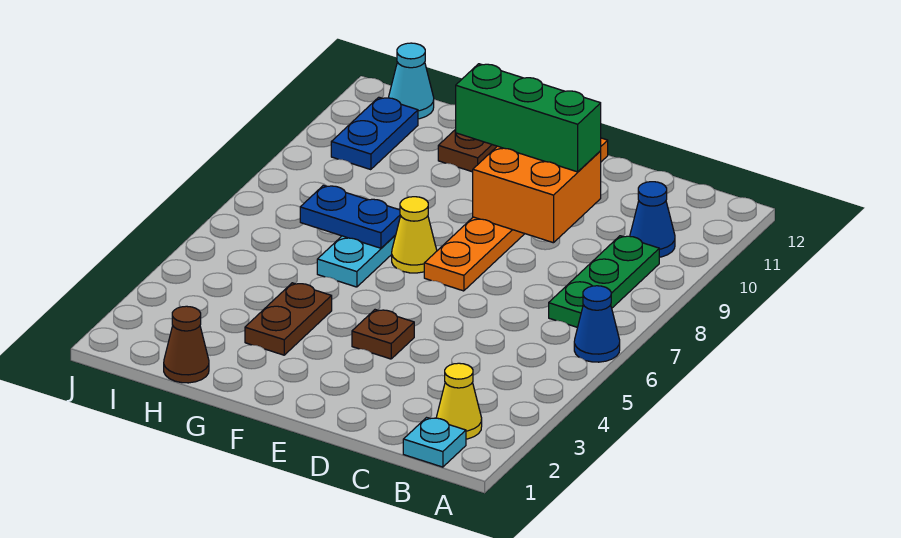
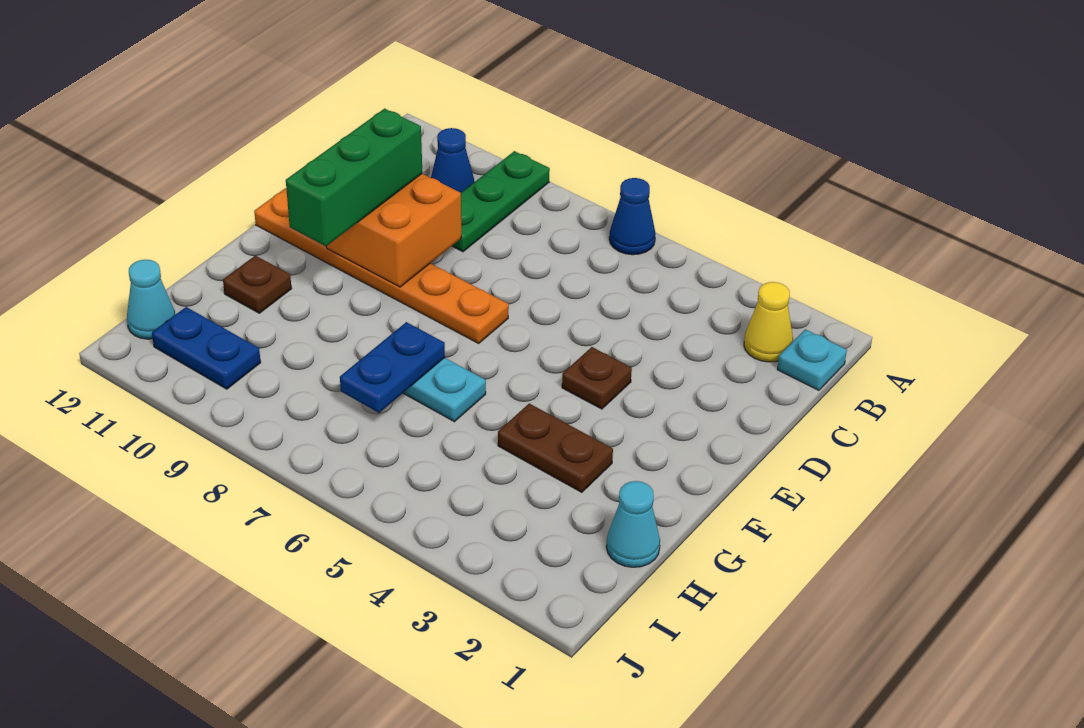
green 1x3 plate [549,236,659,327] -> green 1x3 plate turned to [452,151,550,252]
yellow 1x1 cone [392,197,437,273] -> none
brown 1x1 cone [164,306,209,383] -> cyan 1x1 cone [606,481,660,567]

